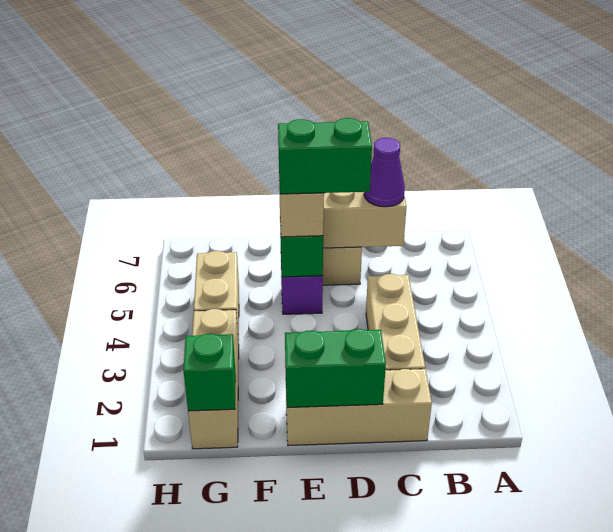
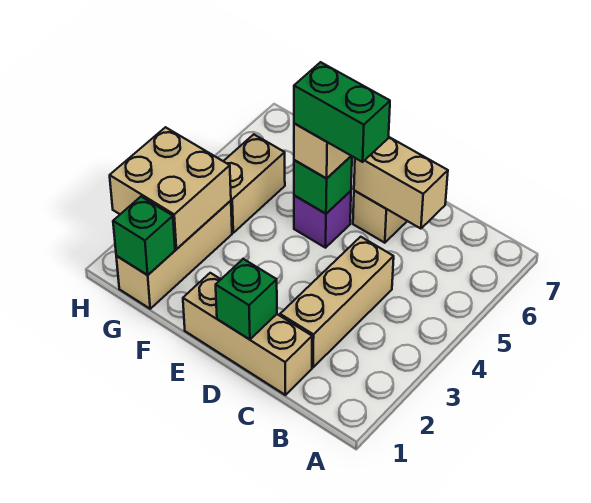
purple 1x1 cone [364,138,405,207] -> none
green 1x2 brick [285,329,386,408] -> green 1x1 brick [216,259,277,340]
none -> tan 2x2 brick [110,127,231,249]

